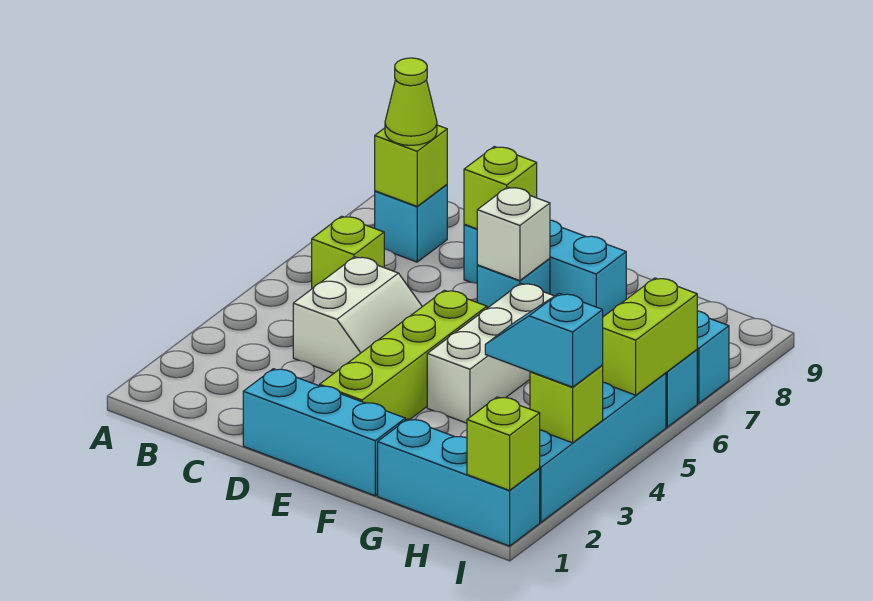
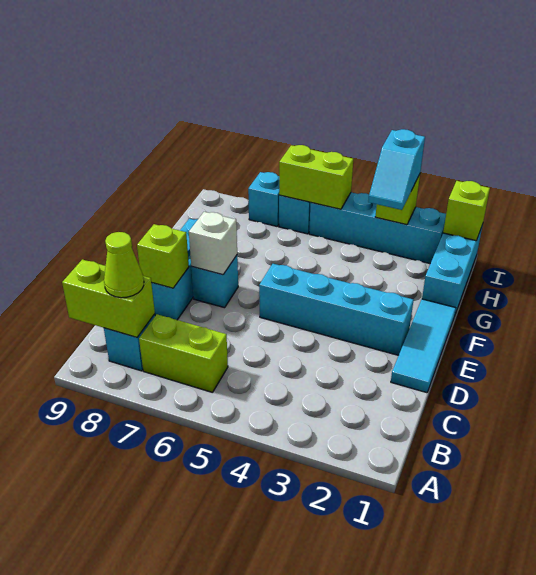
lime 1x1 brick [312,216,384,289] -> lime 1x2 brick [139,314,228,393]
lime 1x1 brick [375,125,447,206] -> lime 1x2 brick [62,259,155,337]
white 2x2 slope [293,257,422,373] -> none
cyan 1x3 brick [243,369,405,496] -> cyan 1x3 tile [391,299,456,393]
lime 1x4 brick [320,290,487,420] -> cyan 1x4 brick [259,264,413,355]
white 1x3 brick [427,283,554,423] -> none

